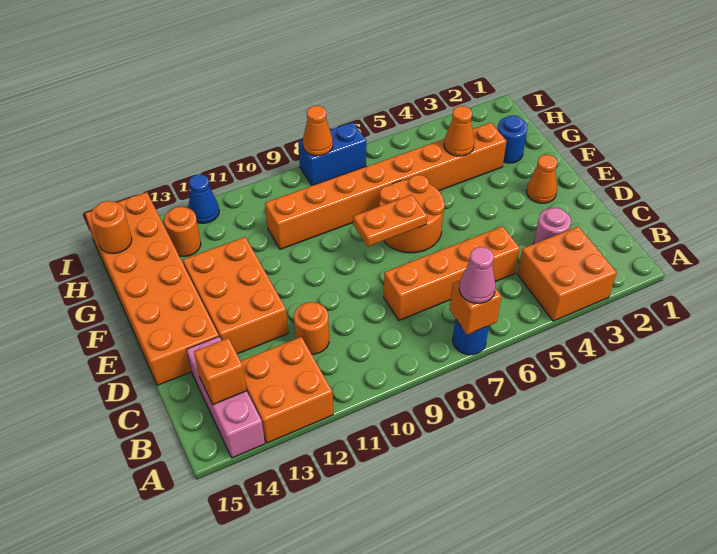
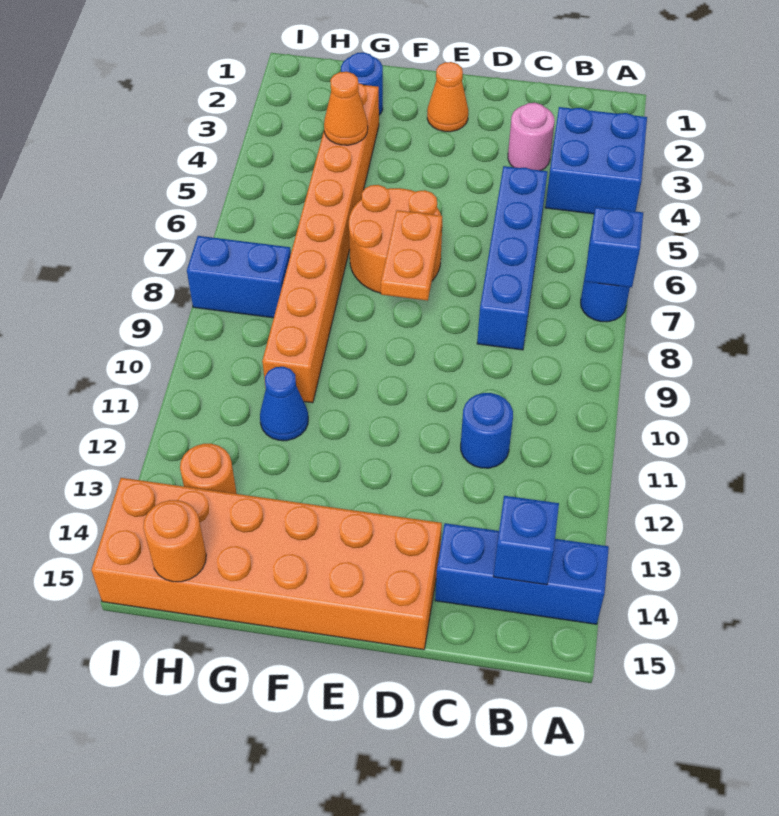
orange 2x2 brick [517,227,617,321] -> blue 2x2 brick [545,107,647,214]
orange 1x1 brick [450,280,501,335] -> blue 1x1 brick [585,207,643,287]
pink 1x1 cone [459,247,496,303] -> none
orange 2x2 brick [241,337,333,443] -> none
pink 1x3 brick [186,337,265,458] -> blue 1x3 brick [435,523,609,624]
orange 1x1 brick [194,338,247,404] -> blue 1x1 brick [493,496,559,585]
orange 1x4 brick [384,226,520,320] -> blue 1x4 brick [477,166,547,350]
orange 1x1 round brick [294,302,329,354] -> blue 1x1 round brick [461,393,513,468]
orange 2x3 brick [183,237,288,354] -> none
blue 1x2 brick [298,122,366,186] -> blue 1x2 brick turned to [187,236,291,318]
orange 1x1 cone [303,106,333,156] -> none
blue 1x1 cone [188,174,219,223] -> blue 1x1 cone moved to [260,367,308,441]

